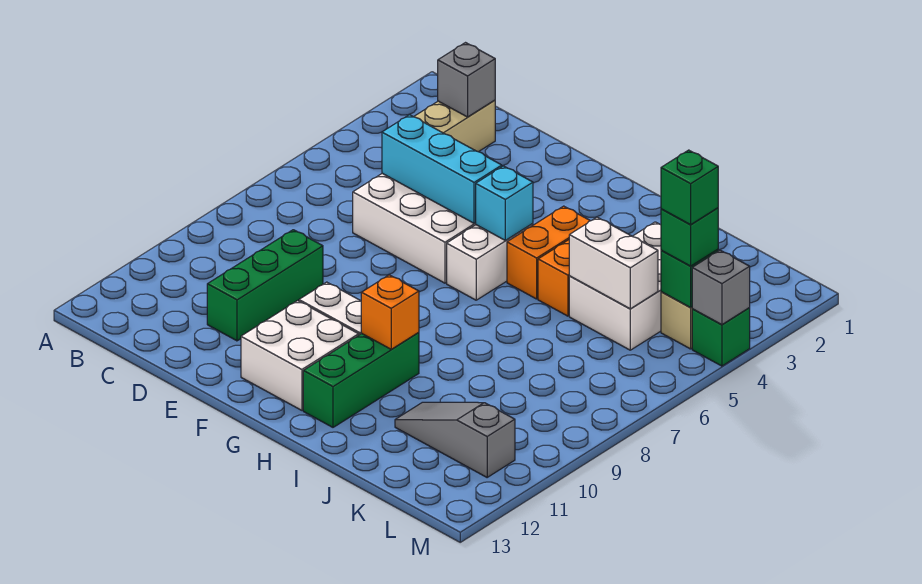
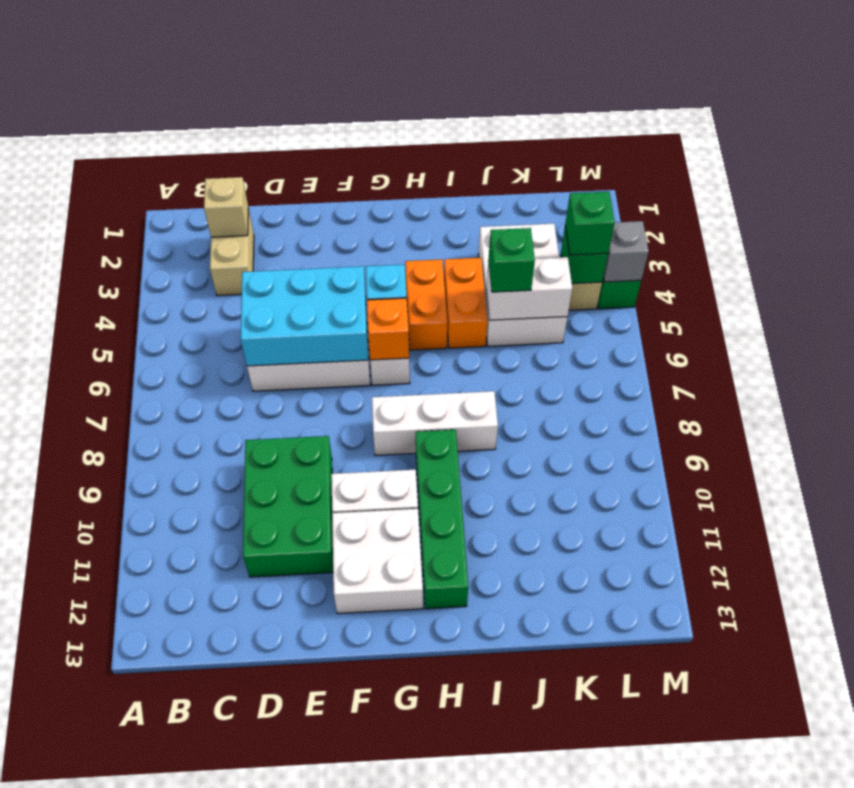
grey 1x1 brick [438,43,495,117] -> tan 1x1 brick [204,177,248,237]
cyan 1x3 brick [382,115,502,223] -> cyan 2x3 brick [240,266,368,366]
green 1x3 brick [207,230,323,341] -> green 2x3 brick [243,436,333,577]
none -> white 1x3 brick [372,391,498,455]
green 1x3 brick [303,332,419,427] -> green 1x4 brick [416,430,468,609]
orange 1x1 brick [361,275,419,349] -> orange 1x1 brick moved to [367,298,409,360]
grey 1x3 slope [395,402,515,477] -> none
green 1x1 brick [661,150,718,225] -> green 1x1 brick moved to [488,228,535,292]

